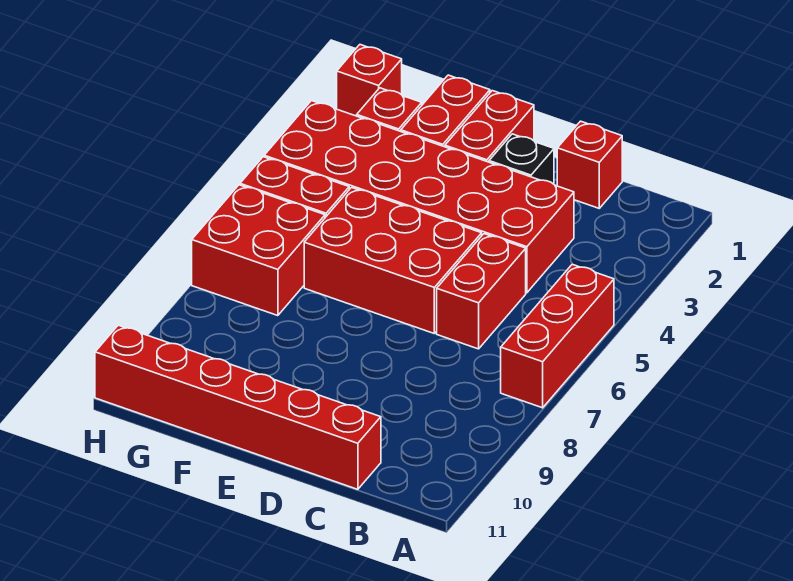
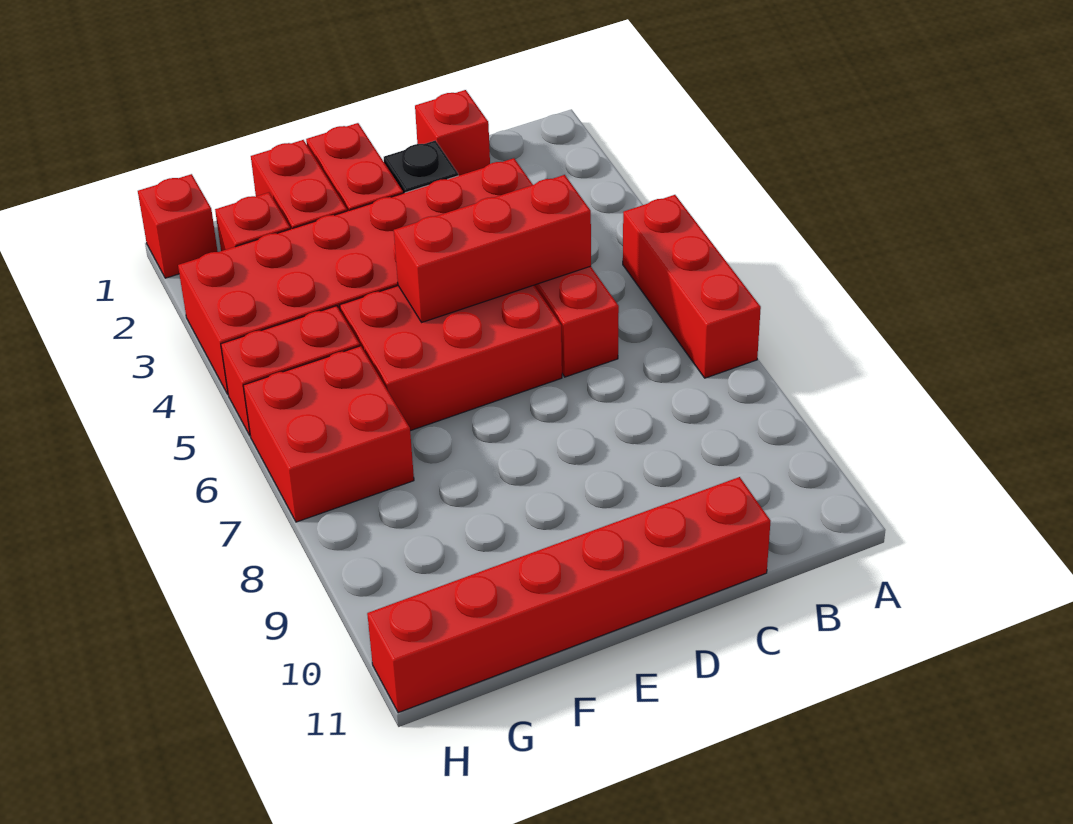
none -> red 1x3 brick [394,175,591,322]

